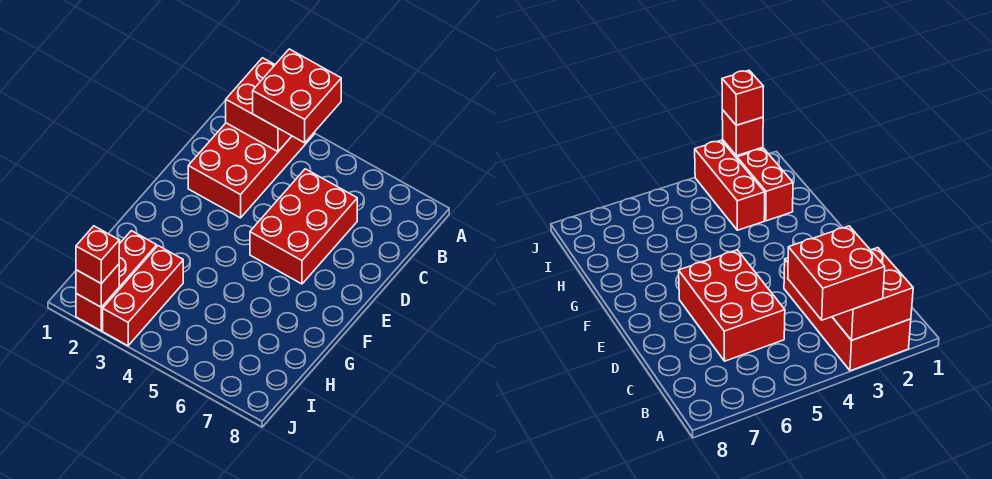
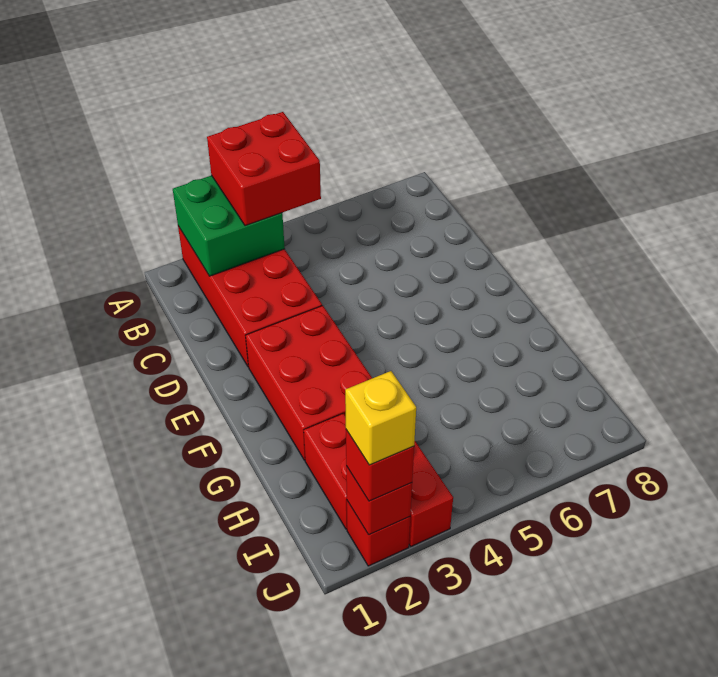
red 2x2 brick [226,58,292,152] -> green 2x2 brick [173,175,285,276]
red 2x3 brick [250,169,357,284] -> red 2x3 brick moved to [246,306,372,460]
none -> yellow 1x1 brick [345,371,416,465]

